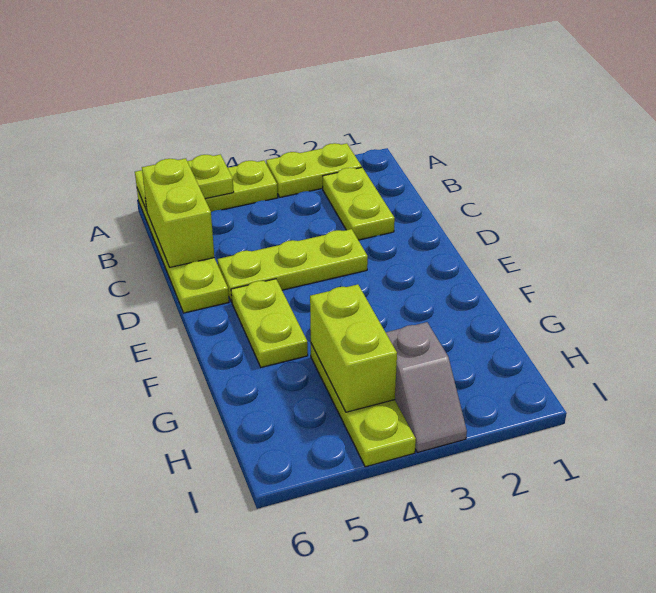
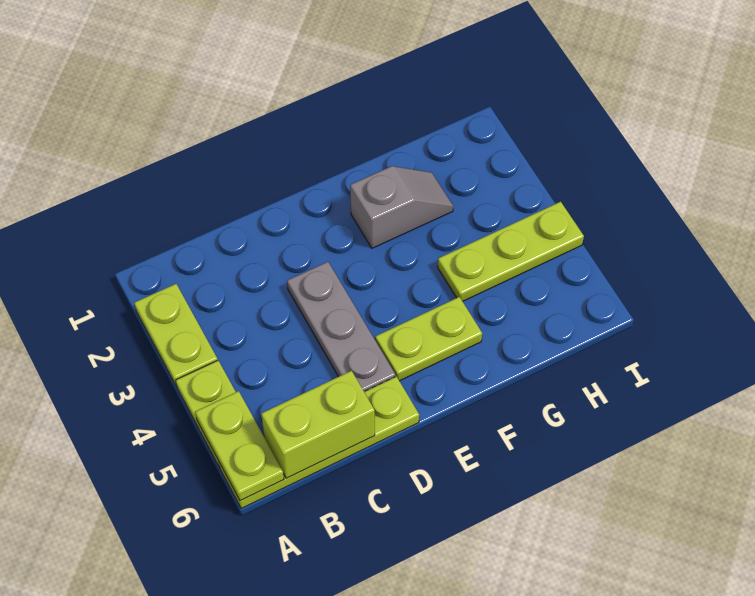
lime 1x2 plate [323,168,395,240] -> none
lime 1x3 plate [217,229,368,302] -> grey 1x3 plate [287,262,395,392]
lime 1x2 brick [310,284,397,412] -> none
grey 1x2 slope [386,322,467,452] -> grey 1x2 slope moved to [350,166,453,248]

